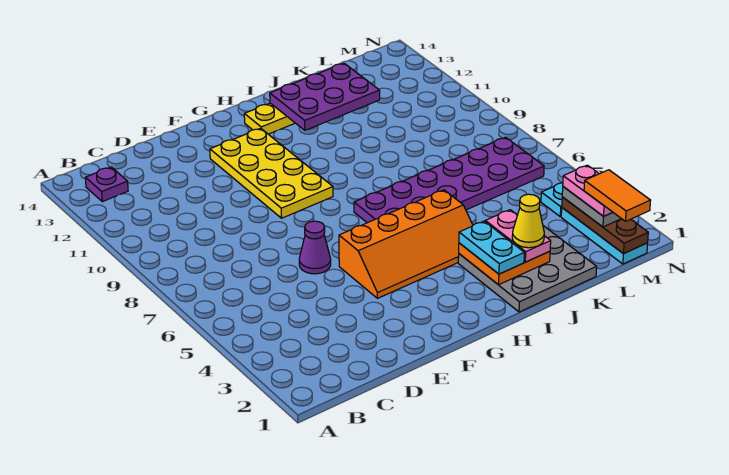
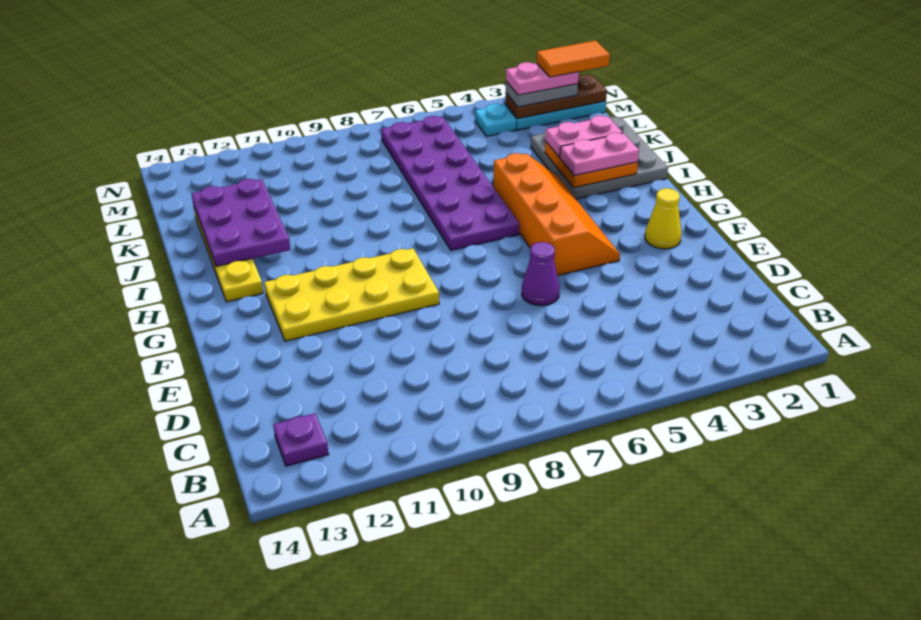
cyan 1x2 plate [459,221,524,274] -> pink 1x2 plate [560,133,639,176]
yellow 1x1 cone [512,194,544,248] -> yellow 1x1 cone moved to [645,188,681,249]

